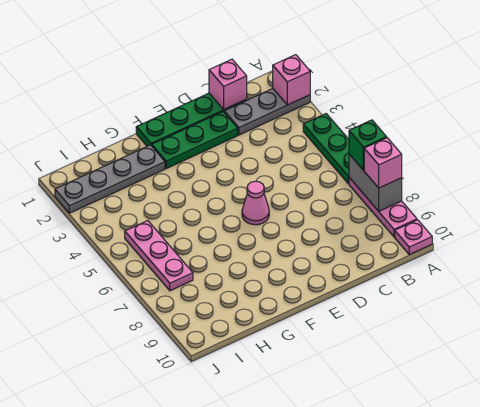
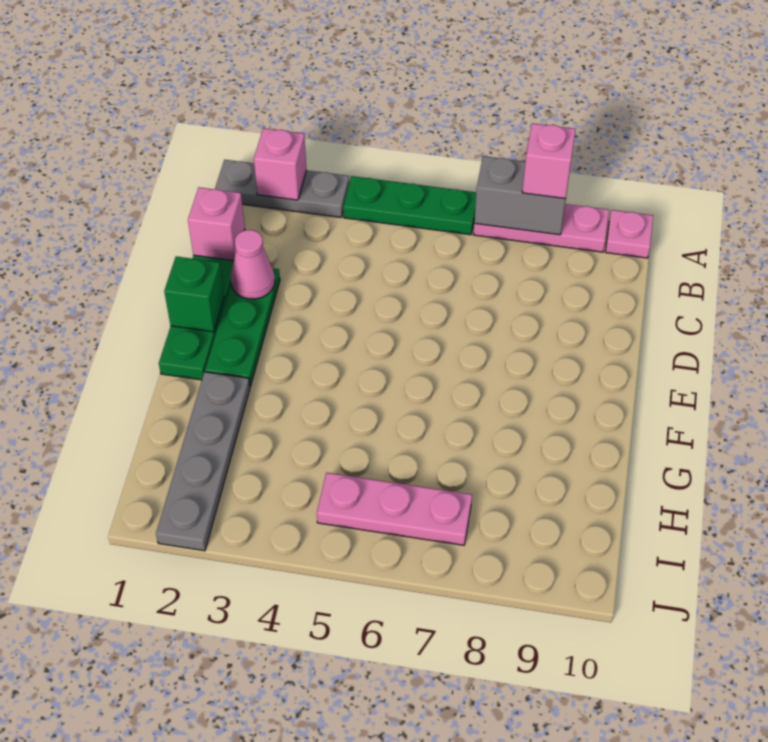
grey 1x3 plate [224,89,310,135] -> grey 1x3 plate turned to [215,160,349,217]
green 1x1 brick [349,120,387,170] -> green 1x1 brick moved to [164,257,224,332]
pink 1x1 cone [242,181,269,225] -> pink 1x1 cone moved to [231,230,275,299]

